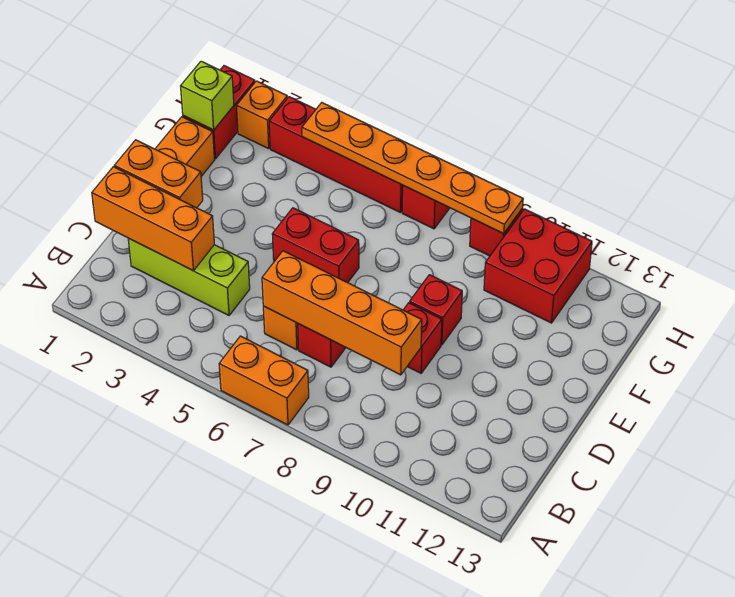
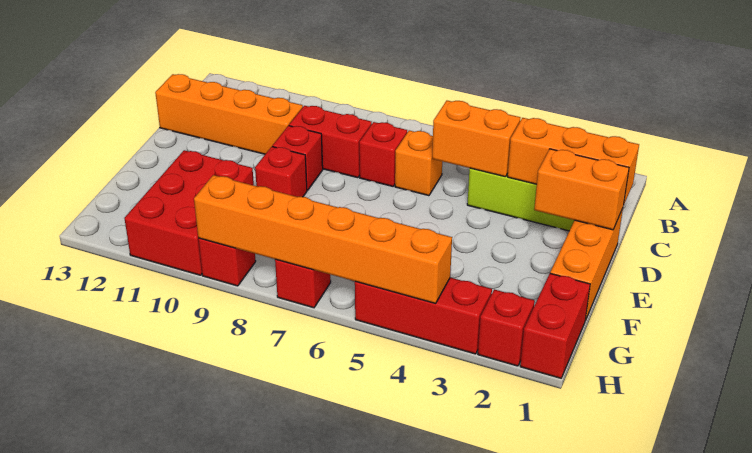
orange 1x2 brick [219,336,309,425] -> orange 1x2 brick moved to [432,101,520,177]
orange 1x4 brick [262,251,422,375] -> orange 1x4 brick moved to [155,74,303,154]
red 1x2 brick [272,208,359,283] -> red 1x2 brick moved to [289,106,372,178]
lime 1x1 brick [181,61,234,130] -> none
red 2x2 brick [484,209,592,323] -> red 2x3 brick [124,150,254,275]
orange 1x1 brick [236,81,287,149] -> red 1x1 brick [478,289,535,366]
red 1x4 brick [269,97,403,213] -> red 1x3 brick [355,278,492,354]
orange 1x6 plate [302,103,523,234] -> orange 1x6 brick [194,175,452,303]

